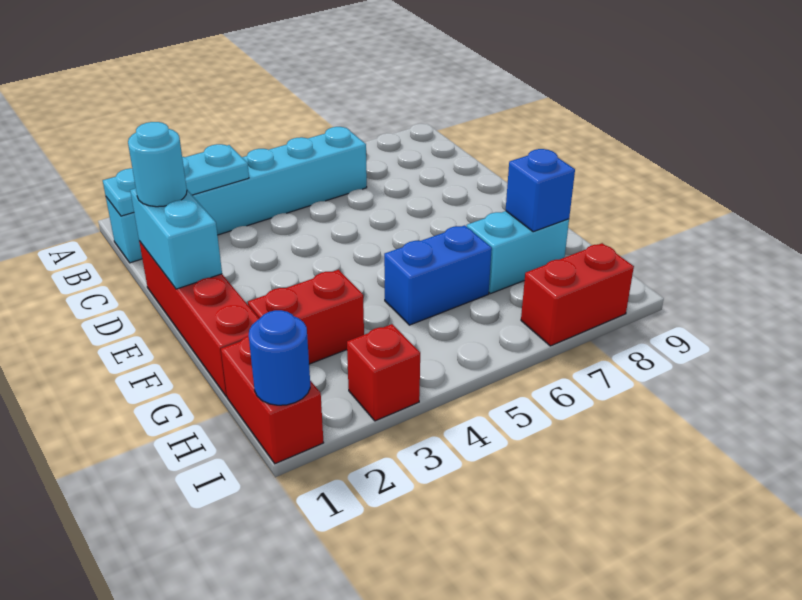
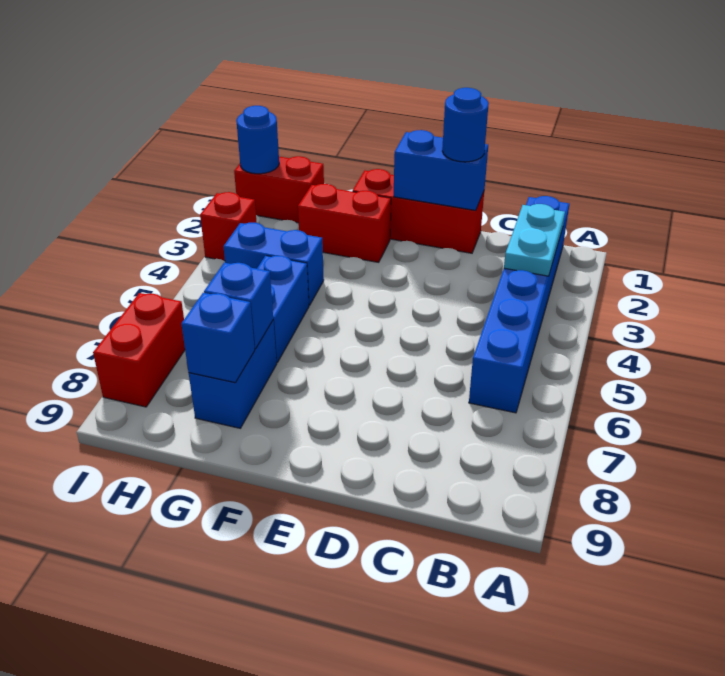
cyan 1x6 brick [106,127,367,263] -> blue 1x6 brick [469,196,569,413]
cyan 1x3 plate [103,144,249,216] -> cyan 1x2 plate [504,204,565,276]
red 1x4 brick [139,241,259,396] -> red 1x3 brick [353,169,484,253]
cyan 1x2 brick [130,188,222,289] -> blue 1x2 brick [394,130,488,210]
cyan 1x1 round brick [128,122,187,207] -> blue 1x1 round brick [442,88,489,162]
red 1x2 brick [248,270,364,364] -> red 1x2 brick turned to [298,184,391,262]
none -> blue 1x2 brick [223,223,324,305]
cyan 1x2 brick [467,211,569,294] -> blue 1x2 brick [189,321,277,428]
none -> blue 1x1 brick [204,263,273,349]

